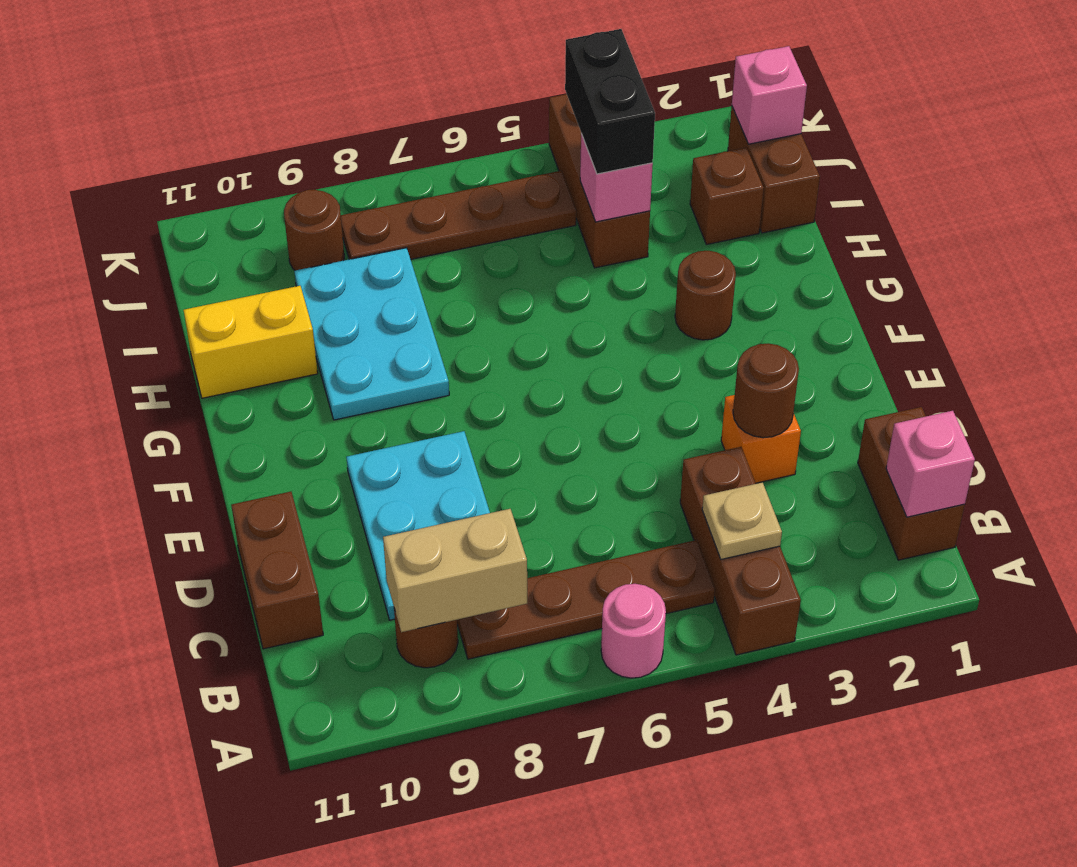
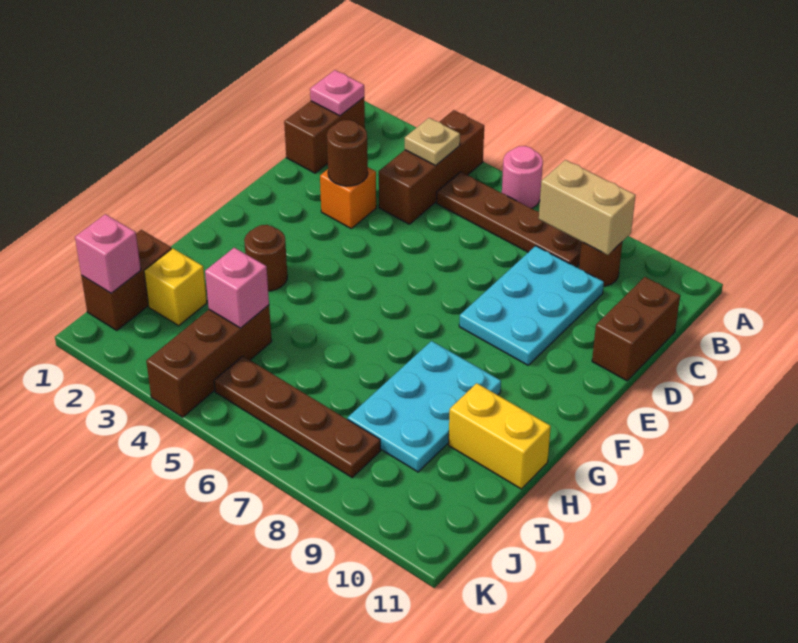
pink 1x1 brick [886,411,975,517] -> pink 1x1 plate [310,70,364,116]
brown 1x1 brick [690,148,764,245] -> yellow 1x1 brick [144,248,207,326]
black 1x2 brick [565,29,655,174] -> none
brown 1x1 round brick [284,189,344,270] -> none

